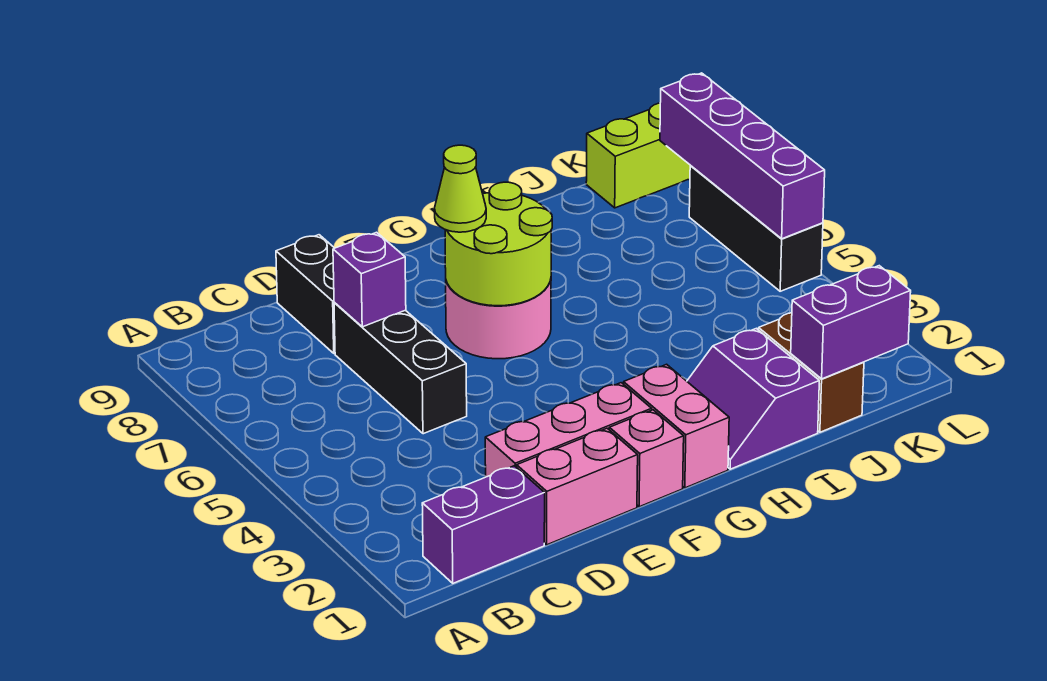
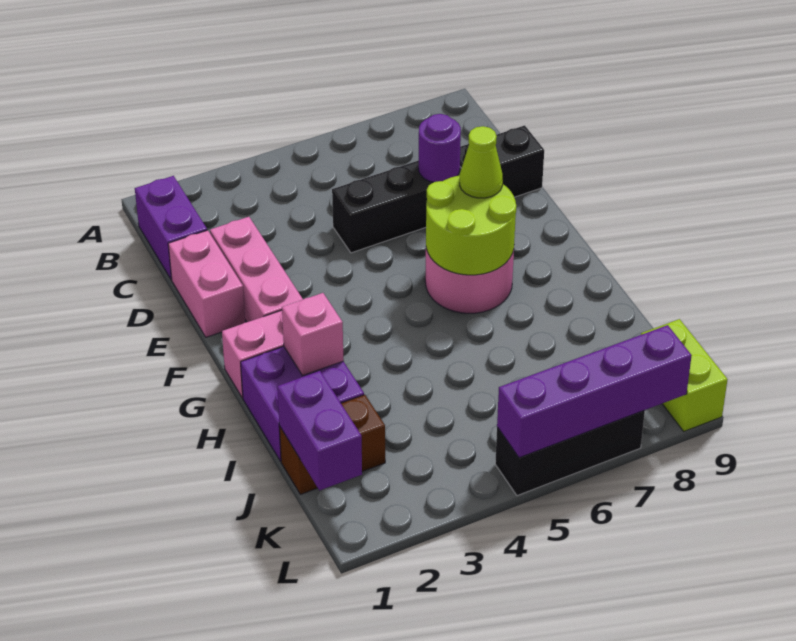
purple 1x1 brick [333,232,406,327] -> purple 1x1 round brick [419,114,461,182]
pink 1x1 brick [609,410,684,507] -> pink 1x1 brick moved to [282,293,344,376]
purple 2x2 slope [687,328,819,469] -> purple 2x2 brick [241,347,364,461]

